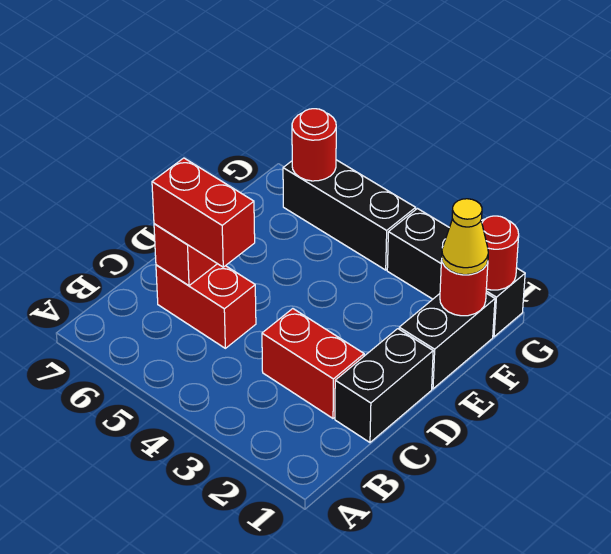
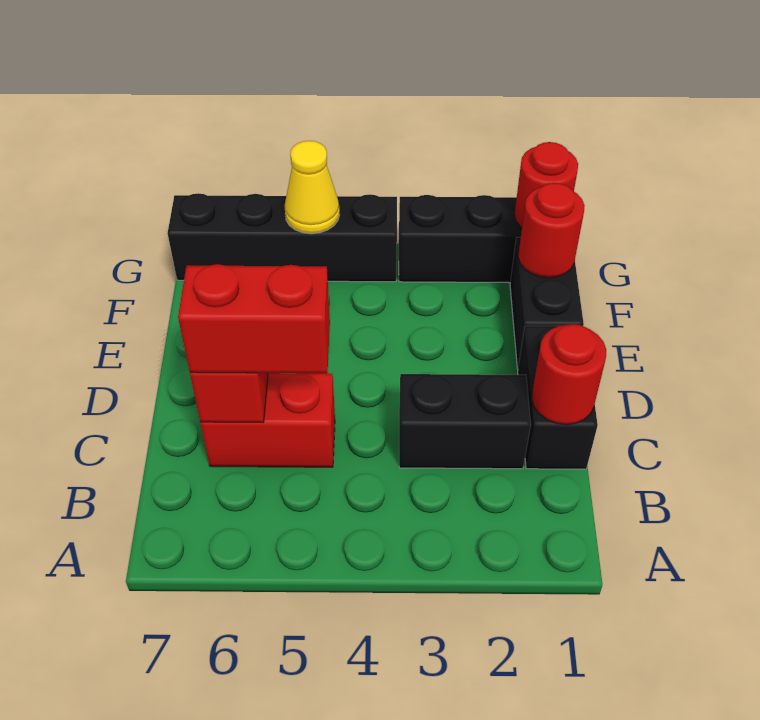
red 1x2 brick [262,309,364,418] -> black 1x2 brick [399,374,531,469]
yellow 1x1 cone [442,199,488,275] -> yellow 1x1 cone moved to [285,141,340,234]
black 1x3 brick [283,160,416,270] -> black 1x4 brick [168,193,397,282]
red 1x1 round brick [292,109,336,181] -> red 1x1 round brick moved to [532,324,606,425]

